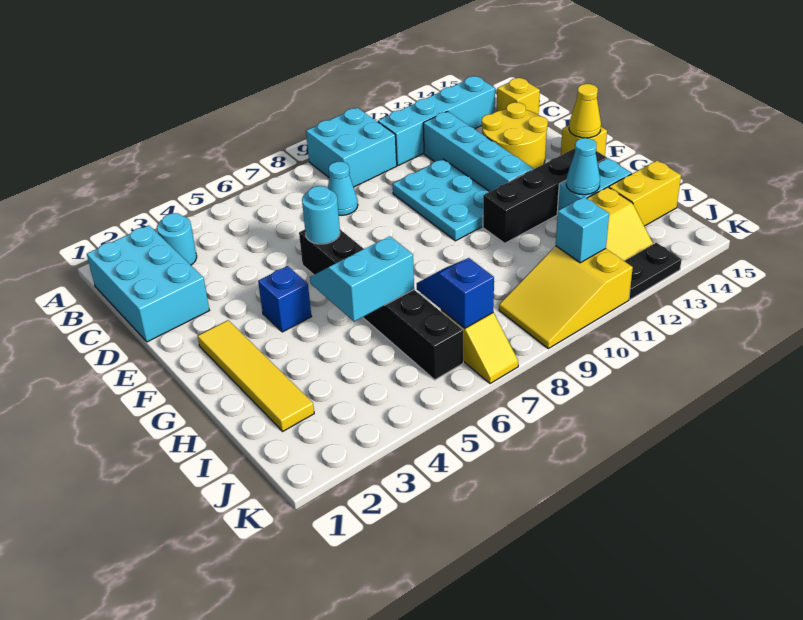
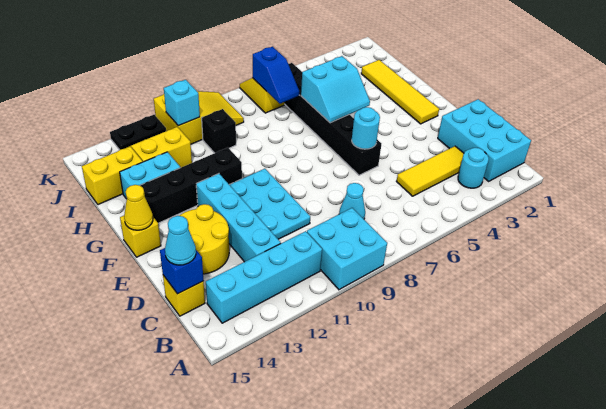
none -> yellow 1x3 tile [396,146,464,196]
blue 1x1 brick [258,266,312,332] -> blue 1x1 brick moved to [160,248,204,294]
cyan 1x1 cone [566,138,600,195] -> cyan 1x1 cone moved to [165,216,196,265]
none -> black 1x1 brick [202,109,236,153]

